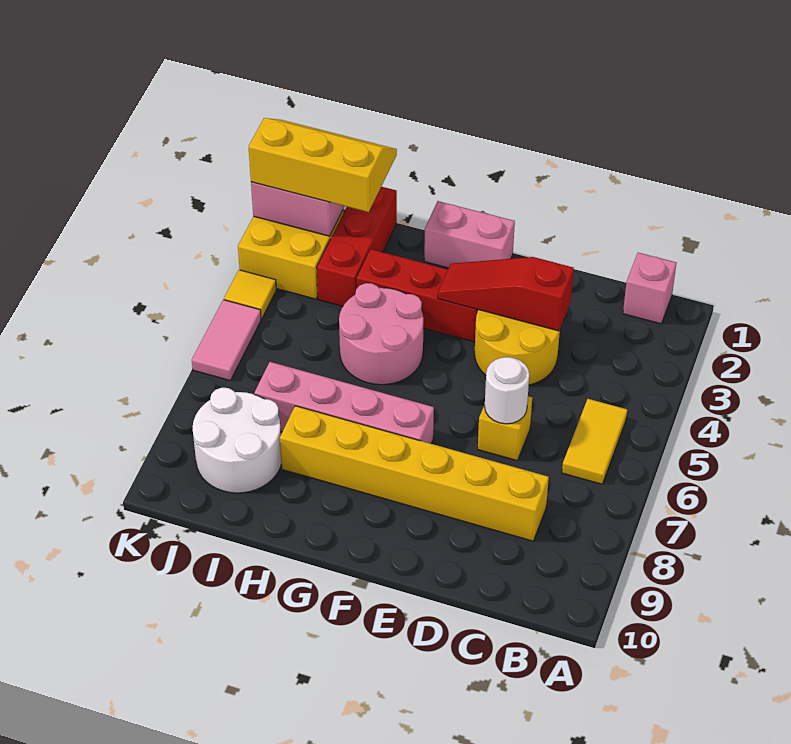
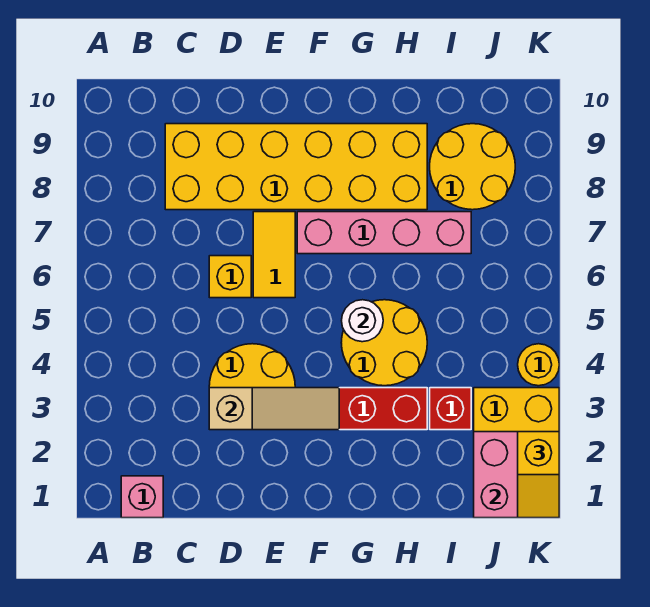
yellow 1x2 tile [562,399,627,484] -> yellow 1x2 tile moved to [253,212,295,298]
yellow 1x6 brick [280,406,549,541] -> yellow 2x6 brick [165,124,427,210]
red 1x3 slope [437,257,574,331] -> tan 1x3 slope [209,388,339,430]
white 1x1 round brick [485,357,529,424] -> white 1x1 round brick moved to [341,300,383,342]
pink 1x2 brick [424,201,515,268] -> none
pink 2x2 round brick [339,283,423,385] -> yellow 2x2 round brick [341,300,427,386]
red 1x3 brick [317,187,397,306] -> red 1x1 brick [430,388,471,430]
yellow 2x3 slope [249,118,397,212] -> yellow 1x2 slope [518,432,559,518]
white 2x2 round brick [193,388,281,493] -> yellow 2x2 round brick [430,124,515,210]
yellow 1x1 tile [224,270,276,319] -> yellow 1x1 round brick [518,344,559,386]
pink 1x2 tile [192,300,261,381] -> none

